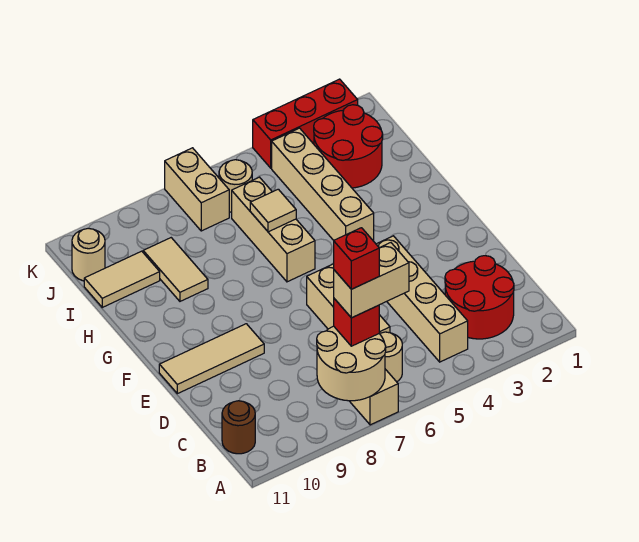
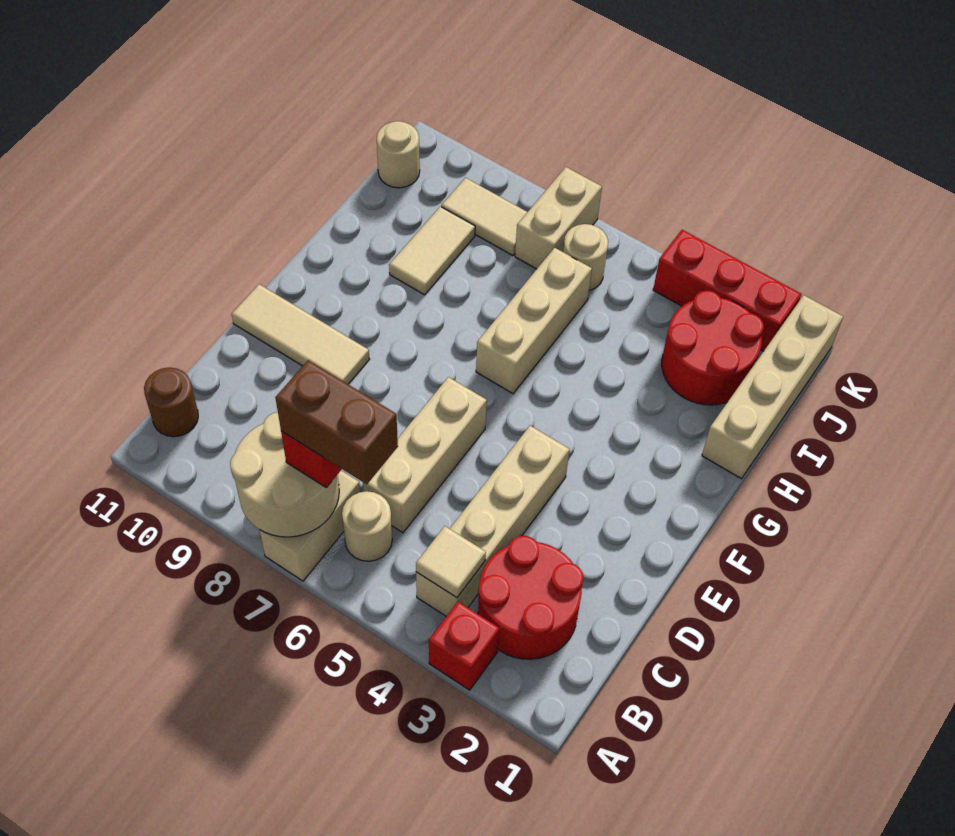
tan 1x2 brick [334,243,409,318] -> brown 1x2 brick [275,360,398,484]
red 1x1 brick [334,228,379,289] -> red 1x1 brick moved to [429,602,499,690]
tan 1x4 brick [272,128,374,241] -> tan 1x4 brick moved to [702,295,843,479]
tan 1x1 tile [250,189,296,232] -> tan 1x1 tile moved to [416,526,486,598]
tan 1x2 tile [84,251,160,307] -> tan 1x2 tile moved to [441,178,527,256]

